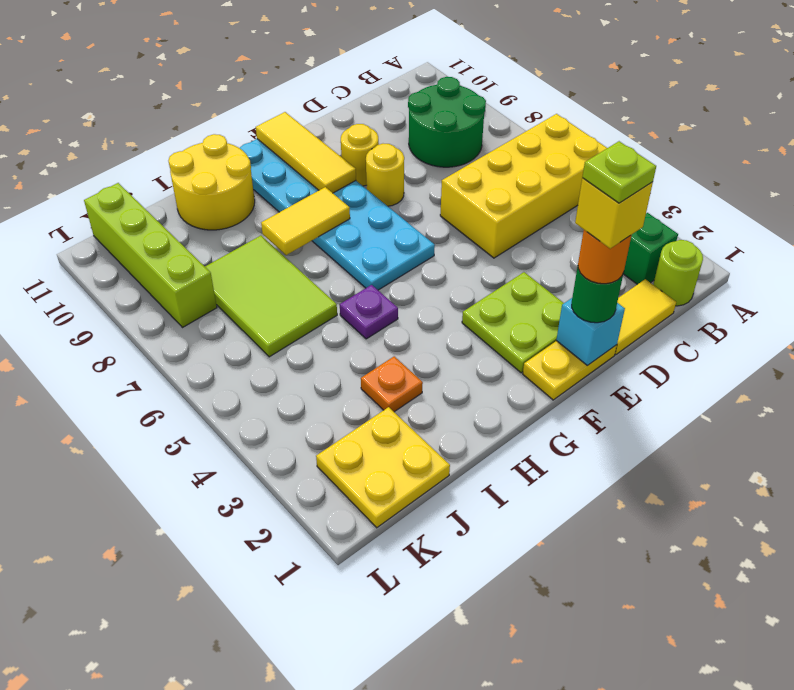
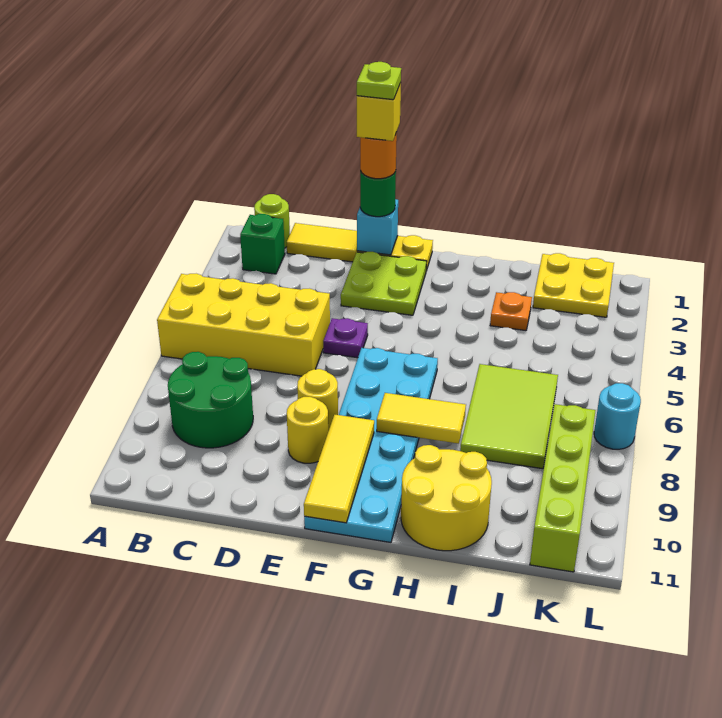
purple 1x1 plate [340,285,398,339] -> purple 1x1 plate moved to [323,318,368,358]
none -> cyan 1x1 round brick [594,383,641,449]

